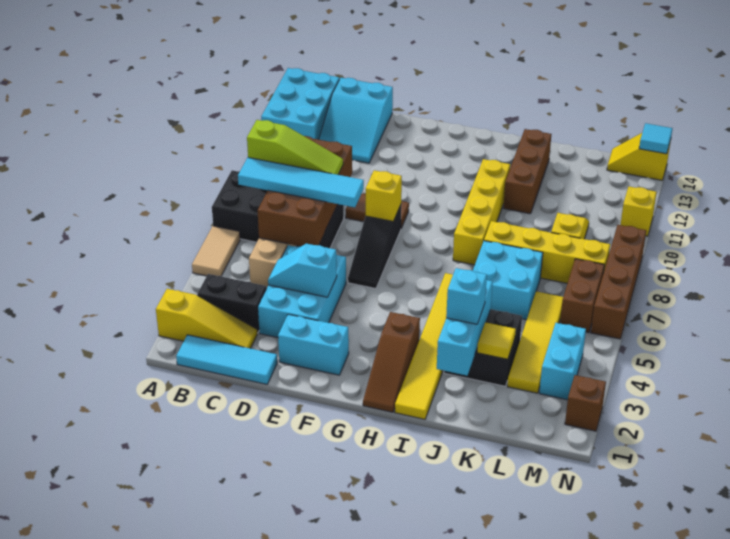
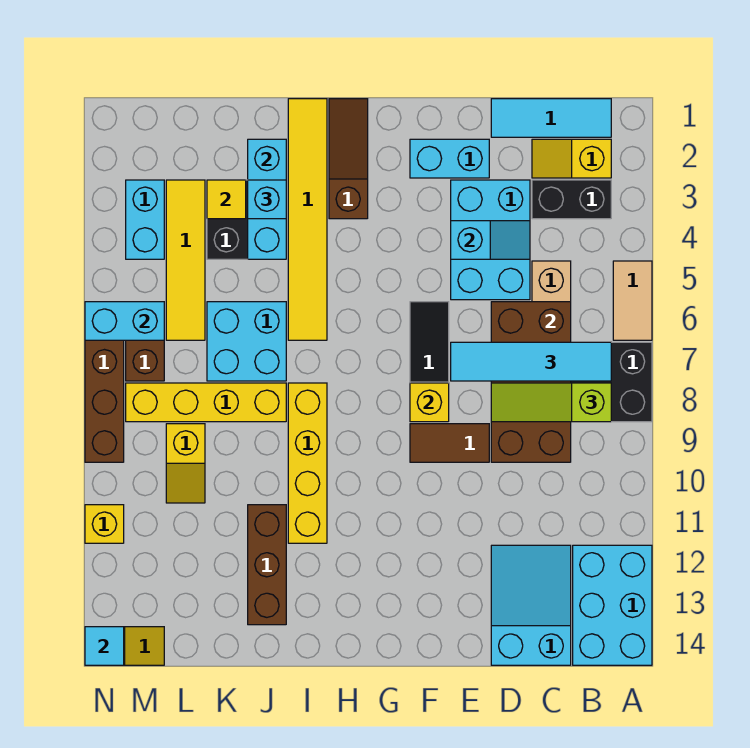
yellow 1x3 slope [156,289,257,349] -> yellow 1x2 slope [532,139,611,178]
none -> cyan 1x2 brick [85,302,164,340]
brown 1x1 brick [565,375,606,431] -> none

